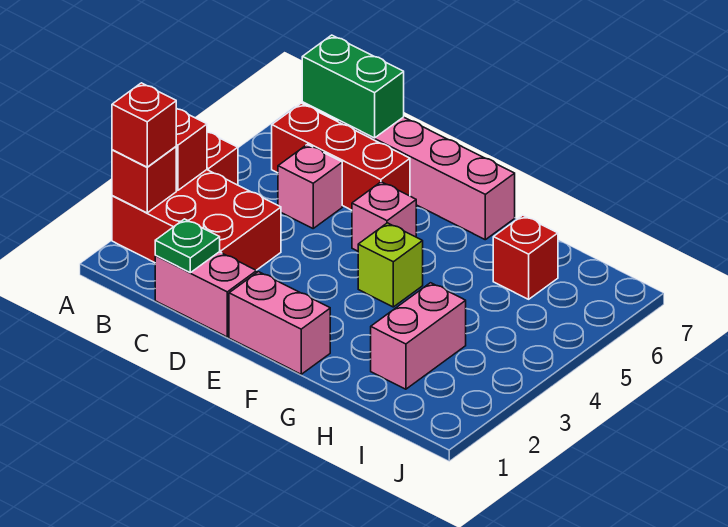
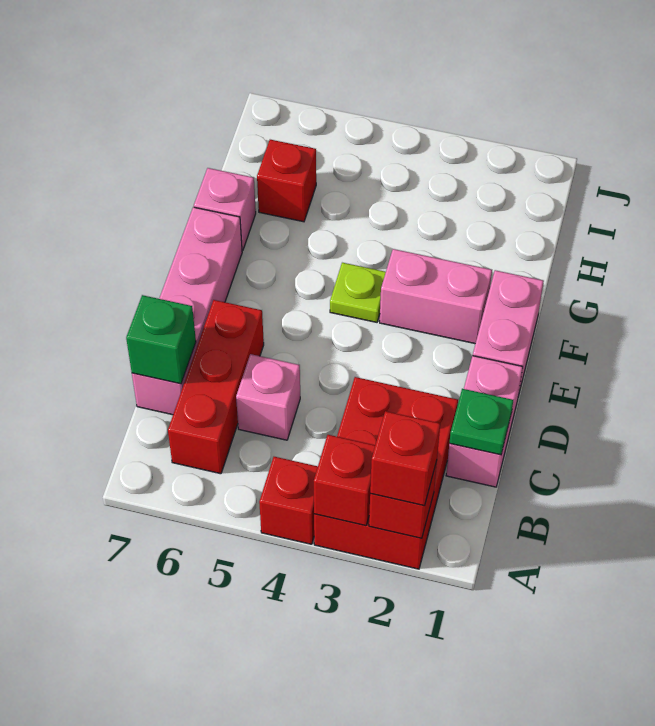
green 1x2 brick [302,35,404,138] -> green 1x1 brick [126,295,196,384]
pink 1x1 brick [352,182,416,251] -> pink 1x1 brick moved to [194,168,256,251]
lime 1x1 brick [358,223,423,307] -> lime 1x1 plate [330,263,386,322]
pink 1x2 brick [371,283,466,389] -> pink 1x2 brick moved to [380,249,492,344]

